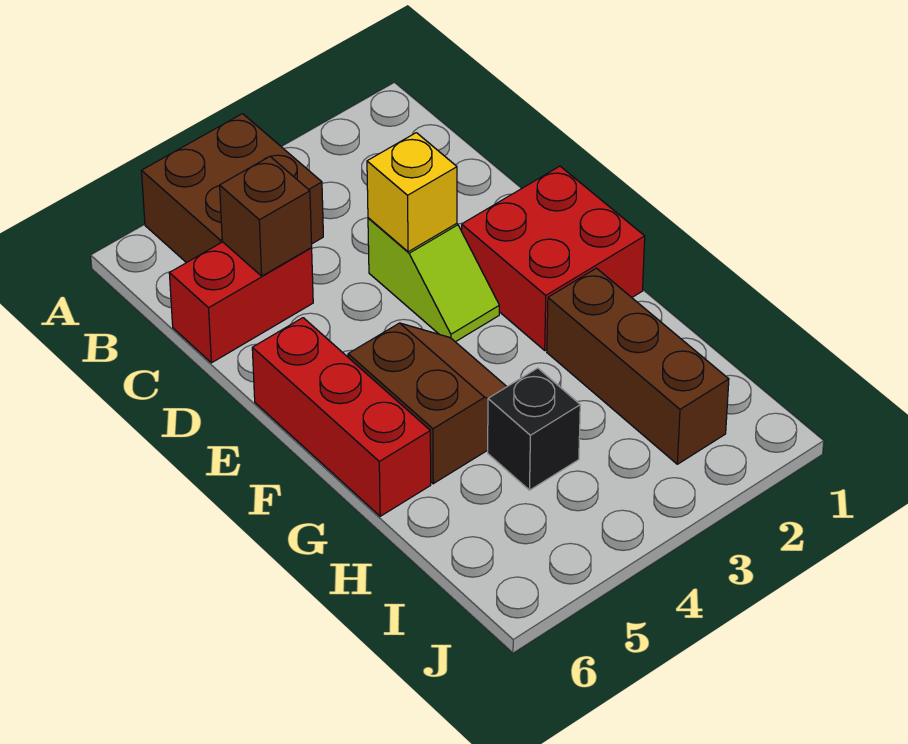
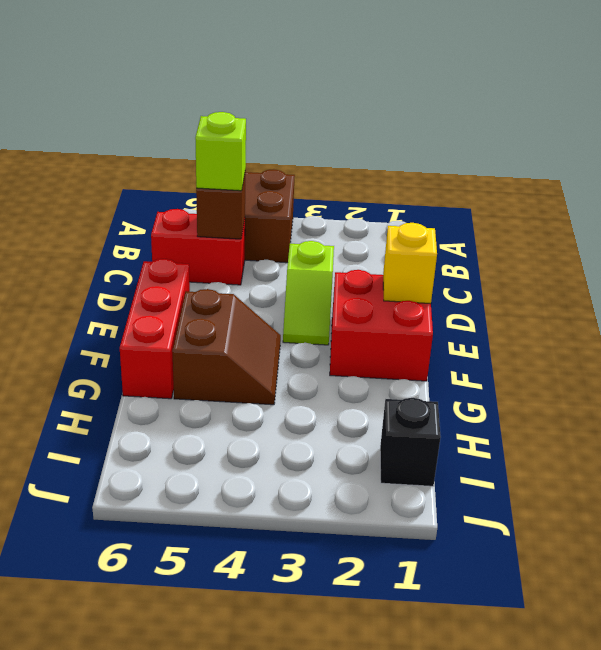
none -> lime 1x1 brick [195,112,246,191]
yellow 1x1 brick [367,133,457,252] -> yellow 1x1 brick moved to [383,223,437,304]
brown 1x3 brick [547,268,729,464] -> none
black 1x1 brick [488,368,580,490] -> black 1x1 brick moved to [380,398,441,486]

